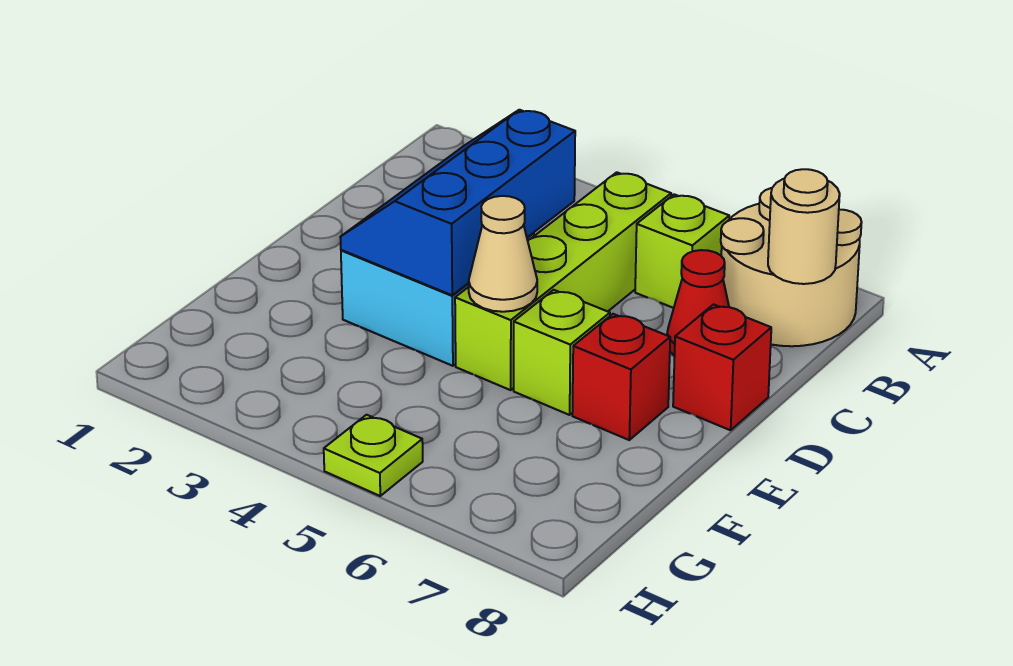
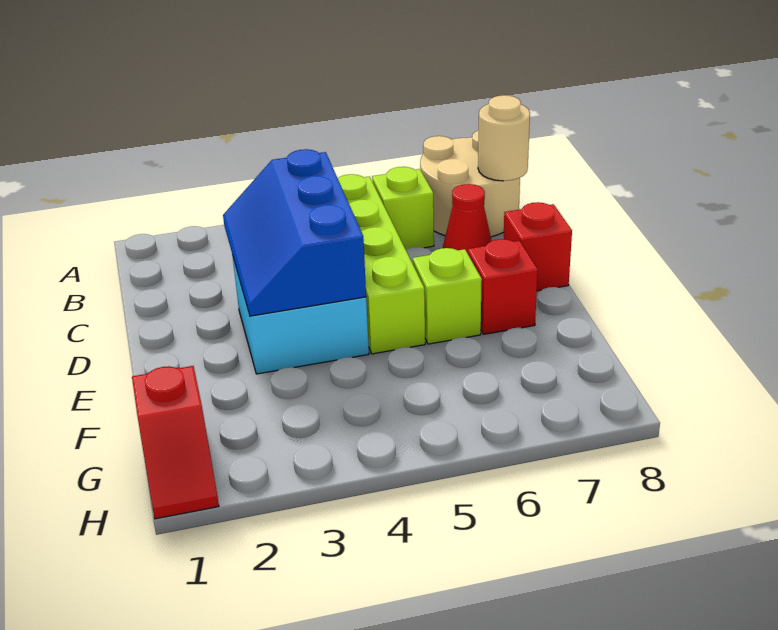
tan 1x1 cone [469,196,537,312] -> none
none -> red 1x2 slope [132,366,219,519]
lime 1x1 plate [324,415,423,496] -> none

